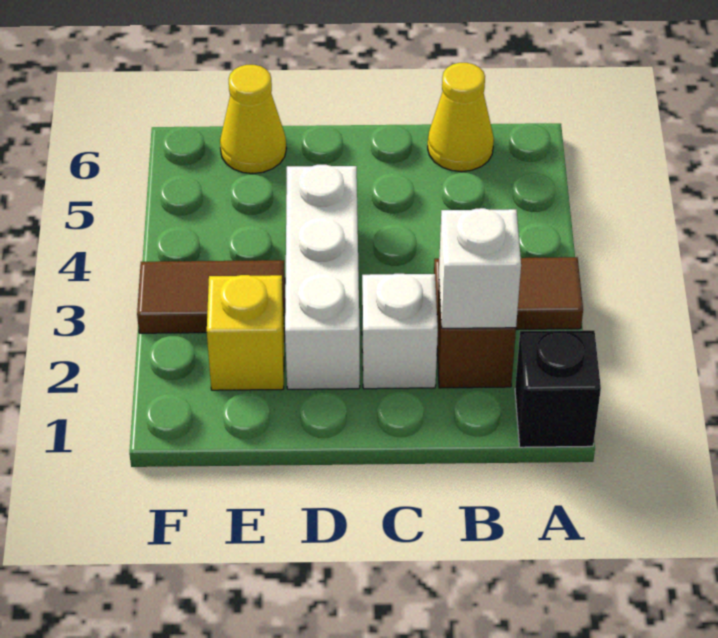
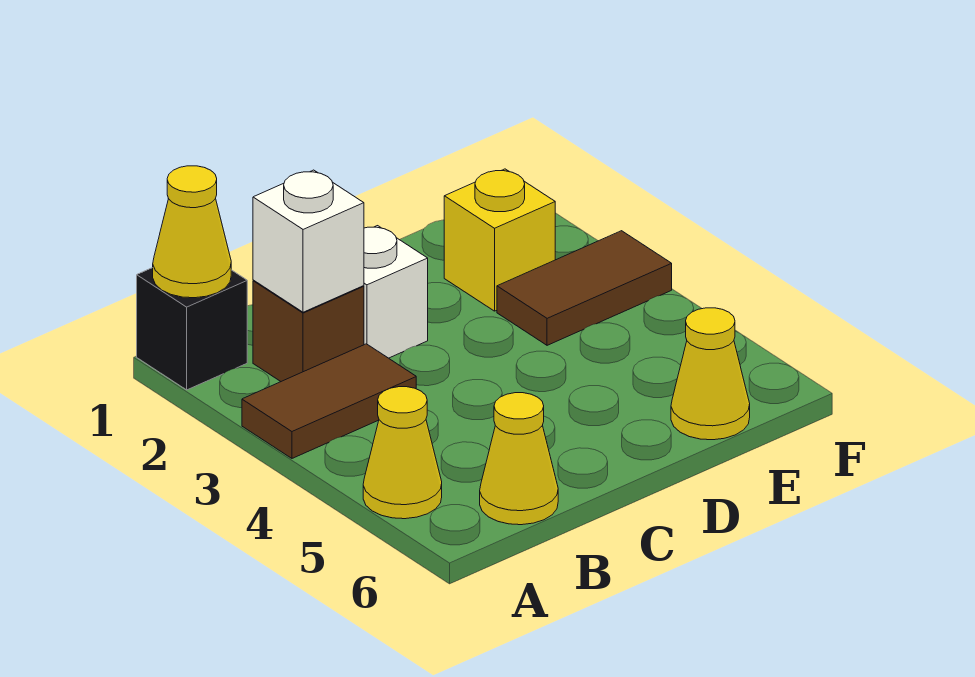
none -> yellow 1x1 cone [153,166,231,298]
none -> yellow 1x1 cone [363,387,442,519]
white 1x3 brick [285,165,360,389] -> none

